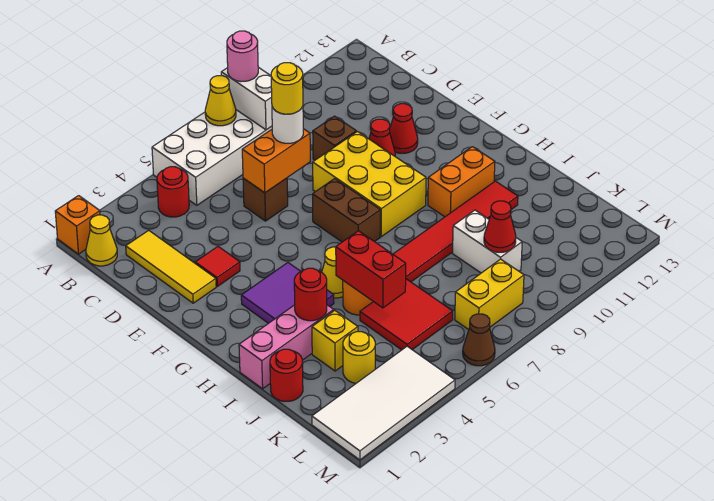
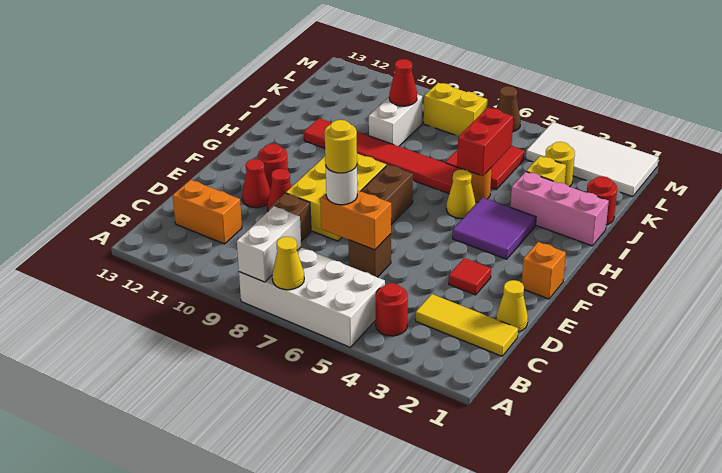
orange 1x1 brick [55,196,100,254] -> orange 1x1 brick moved to [522,242,566,299]
pink 1x1 round brick [227,31,258,81] -> none
yellow 1x1 cone [86,215,117,266] -> yellow 1x1 cone moved to [496,280,528,332]
yellow 1x3 tile [126,230,216,303] -> yellow 1x3 tile turned to [416,294,518,356]
orange 1x2 brick [428,147,495,217] -> orange 1x2 brick moved to [173,180,242,244]
red 1x1 round brick [294,268,327,321] -> red 1x1 round brick moved to [258,144,288,189]

